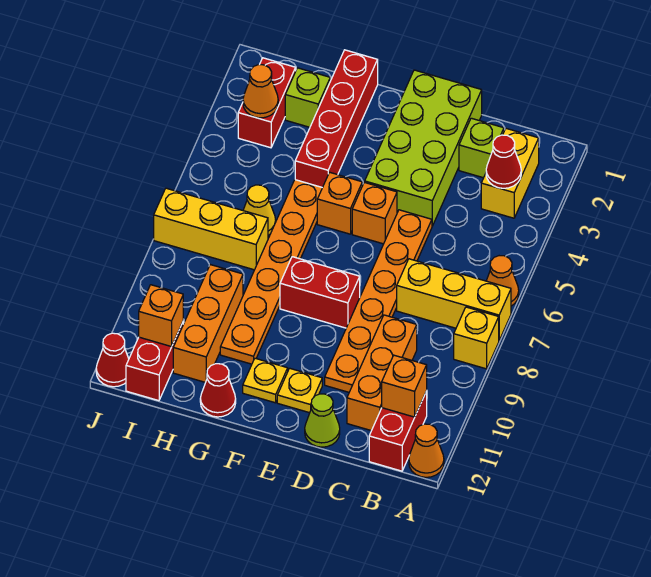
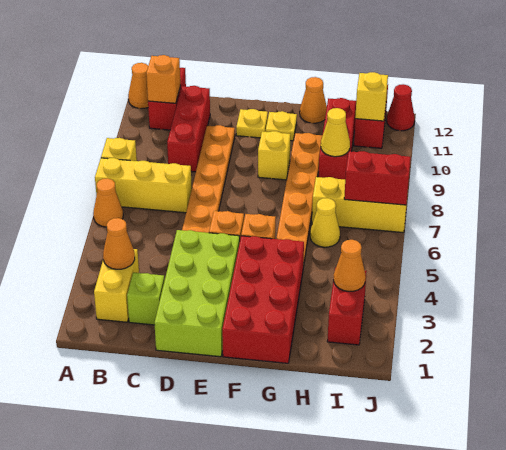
red 1x1 cone [486,135,521,188] -> orange 1x1 cone [103,218,135,269]
orange 1x3 brick [347,315,417,431] -> red 1x3 brick [167,86,210,172]
lime 1x1 cone [305,394,340,447] -> none
red 1x2 brick [280,257,360,328] -> red 1x2 brick moved to [344,151,411,205]
none -> yellow 1x1 brick [258,131,291,180]
red 1x4 brick [295,50,378,188] -> red 2x4 brick [222,236,304,363]
red 1x1 cone [200,364,236,417] -> orange 1x1 cone [300,77,327,123]
lime 1x1 brick [285,68,330,127] -> none
orange 1x3 brick [173,265,243,382] -> red 1x3 brick [318,98,356,179]
none -> yellow 1x1 cone [321,108,350,157]
orange 1x1 brick [139,285,183,347] -> yellow 1x1 brick [355,72,388,121]

